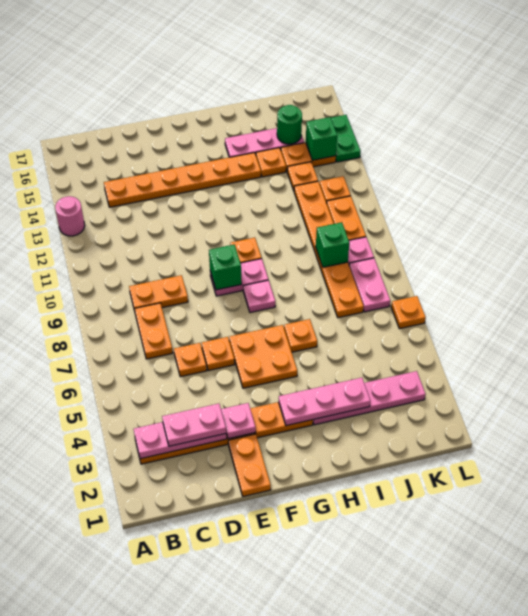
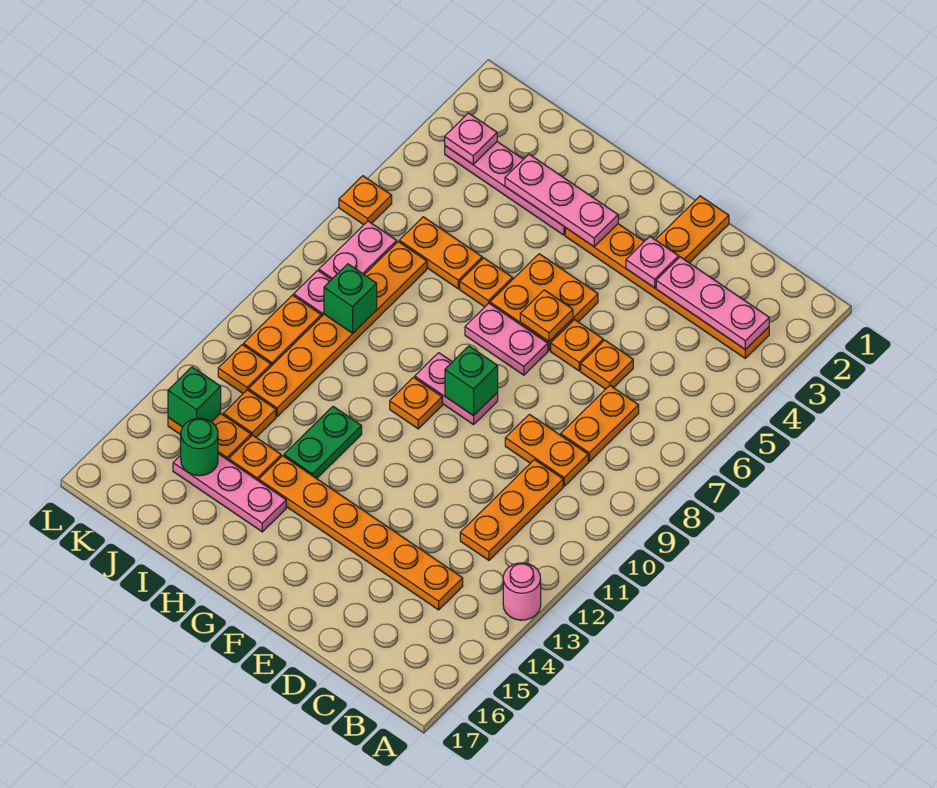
pink 1x2 plate [162,404,226,446] -> pink 1x2 plate moved to [465,303,548,375]
none -> orange 1x3 plate [460,460,563,560]
none -> orange 1x1 plate [520,290,573,341]
pink 1x1 plate [243,280,275,313] -> pink 1x1 plate moved to [445,113,497,164]
none -> orange 1x2 plate [399,217,482,289]
green 1x2 plate [331,115,361,162] -> green 1x2 plate moved to [284,406,362,479]

